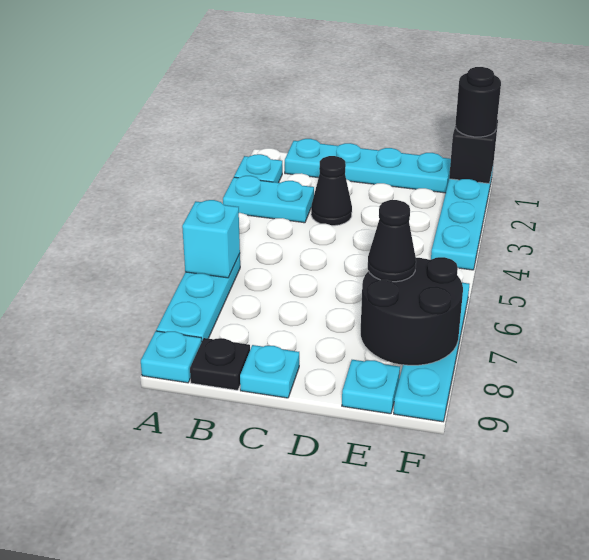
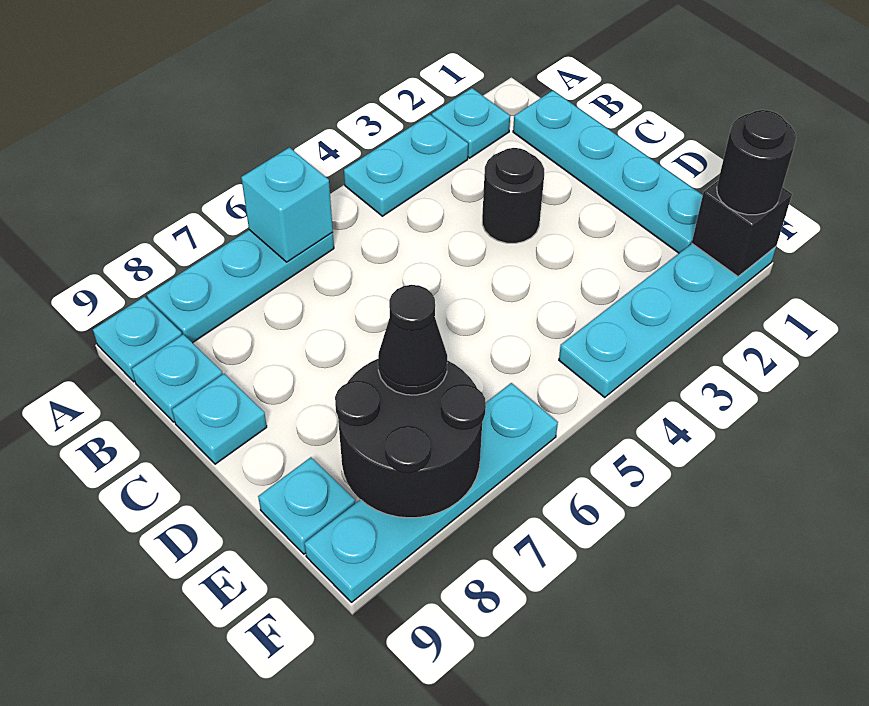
cyan 1x2 plate [223,176,314,223] -> cyan 1x2 plate turned to [344,115,468,216]
black 1x1 plate [190,338,250,390] -> cyan 1x1 plate [132,334,222,422]
black 1x1 cone [311,156,352,226] -> black 1x1 round brick [482,148,544,243]

